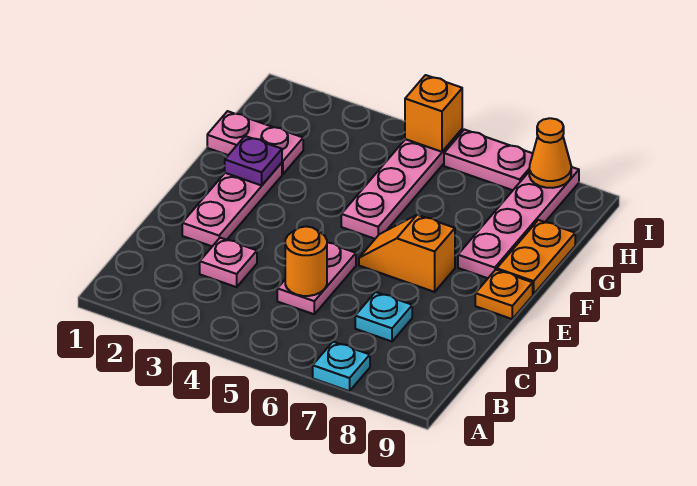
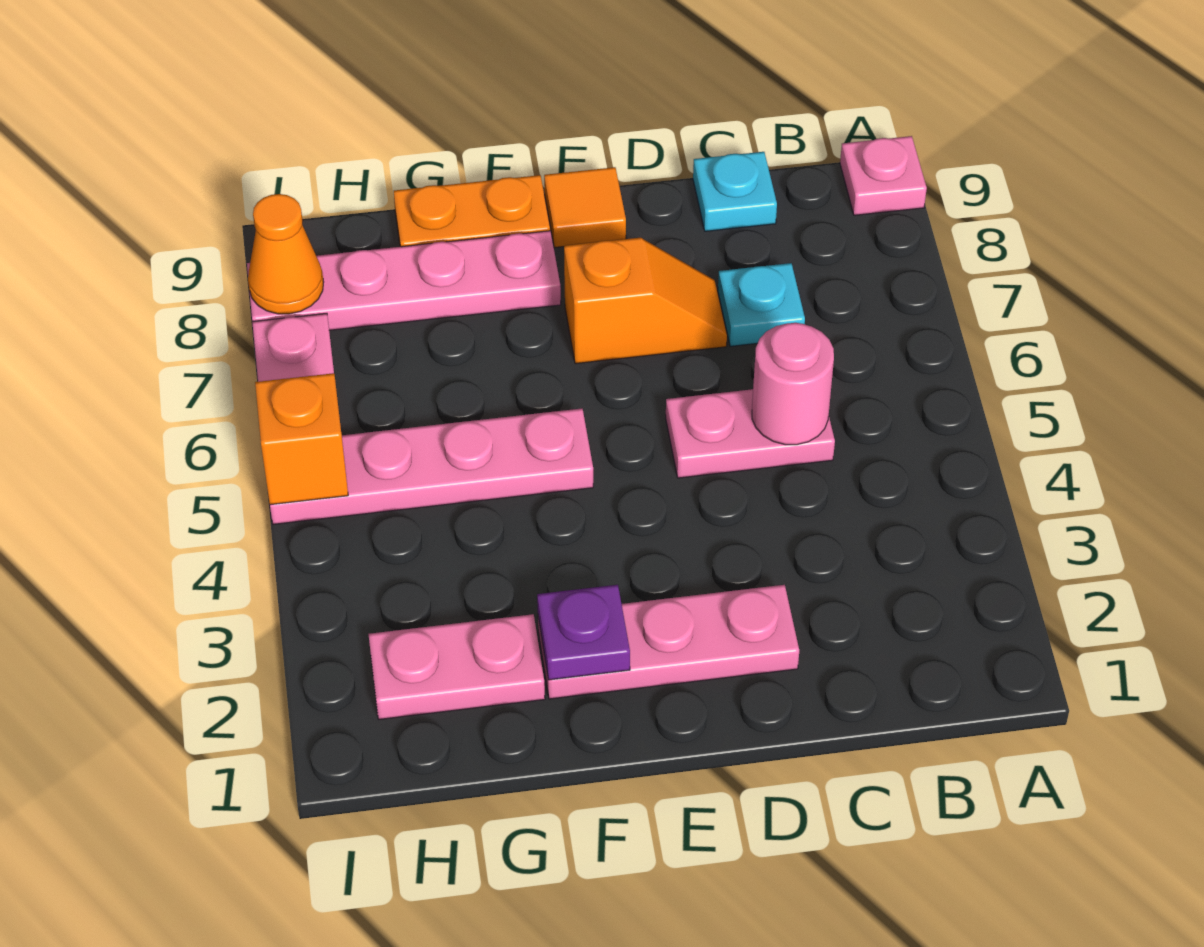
cyan 1x1 plate [313,342,370,391] -> cyan 1x1 plate moved to [693,152,777,231]
pink 1x1 plate [200,238,257,287] -> pink 1x1 plate moved to [840,136,927,215]
orange 1x1 round brick [285,226,327,296] -> pink 1x1 round brick [752,323,834,445]
orange 1x2 slope [359,215,455,292] -> orange 1x2 slope turned to [564,238,727,364]
orange 1x1 plate [475,270,533,319] -> orange 1x1 tile [544,167,626,248]
pink 1x2 plate [207,111,303,174] -> pink 1x2 plate turned to [369,614,545,719]

